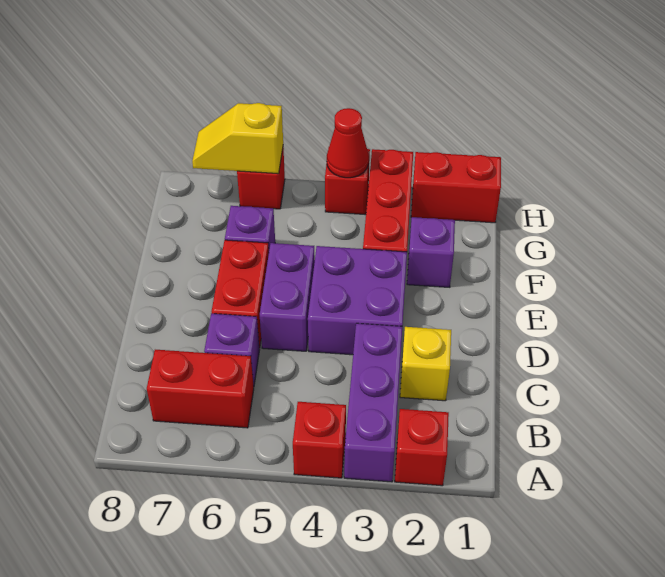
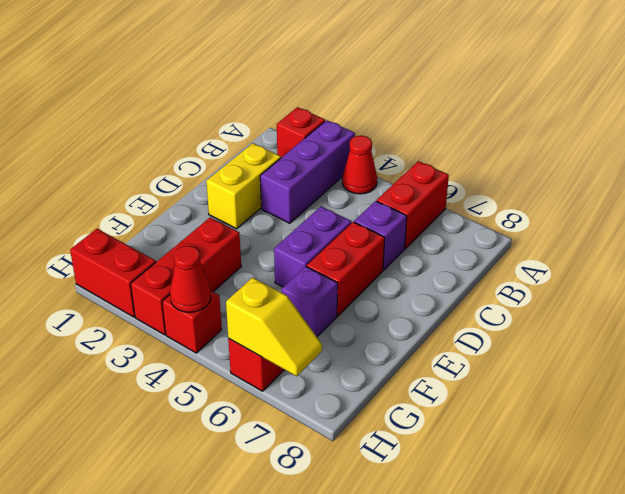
red 1x1 brick [293,402,346,478] -> red 1x1 cone [342,136,377,194]
red 1x2 brick [147,350,254,428] -> red 1x2 brick turned to [377,161,449,249]
yellow 1x1 brick [400,327,451,401] -> yellow 1x2 brick [206,143,281,229]
purple 2x2 brick [308,246,407,355] -> none
purple 1x1 brick [407,217,455,287] -> none

